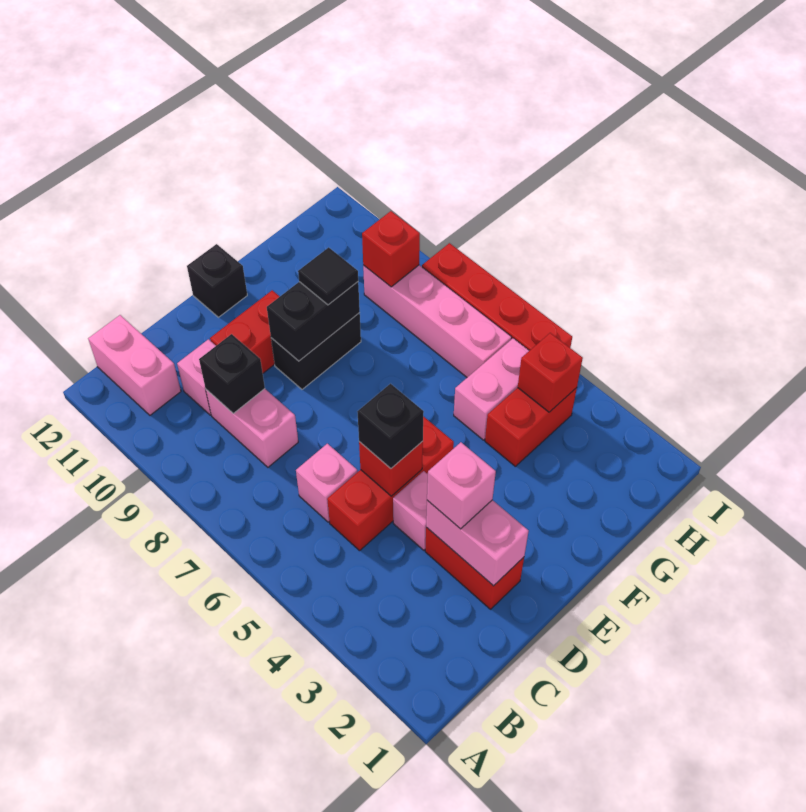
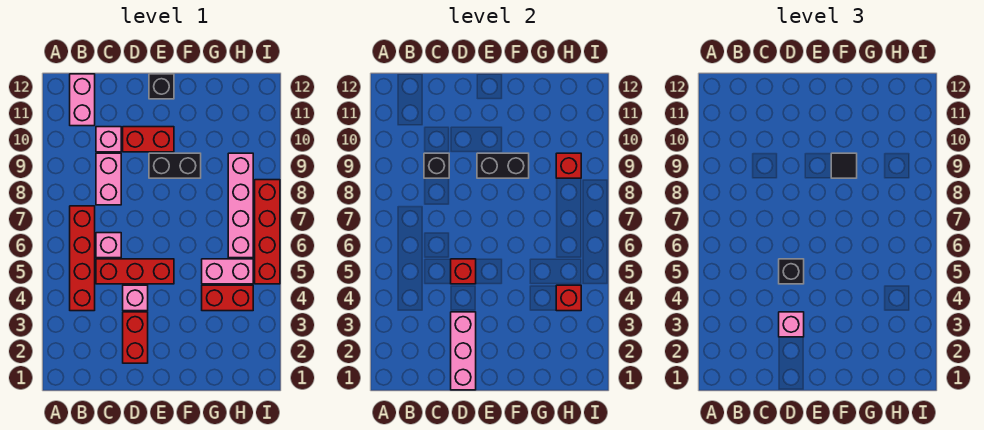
none -> red 1x4 brick [70,206,95,311]
pink 1x2 brick [426,500,529,586] -> pink 1x3 brick [451,312,476,390]

